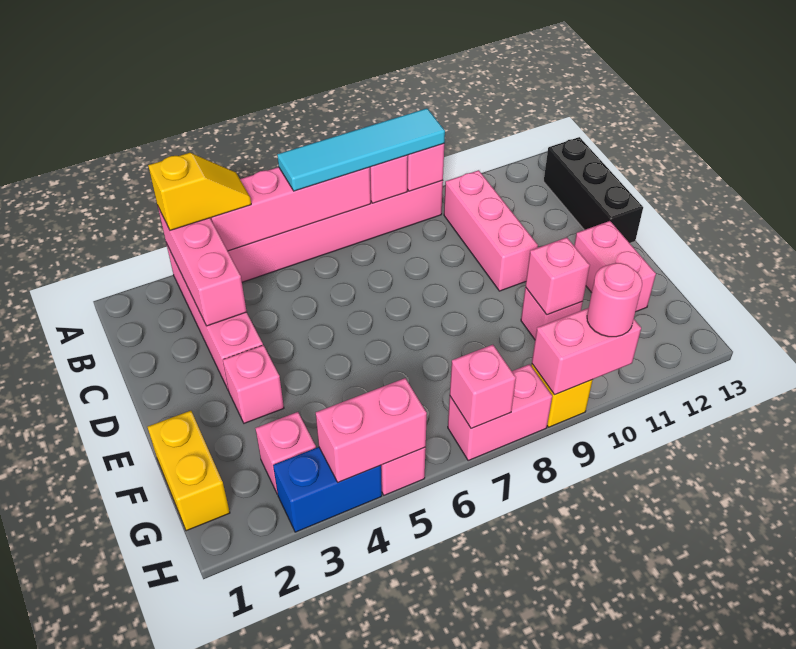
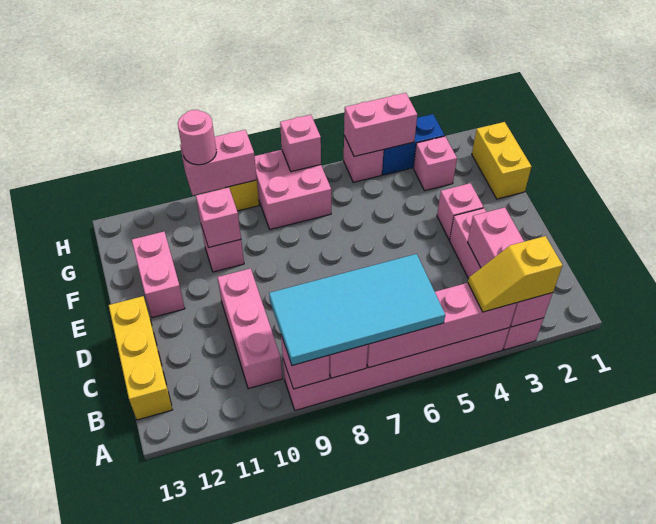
cyan 1x4 tile [277,108,445,191] -> cyan 2x4 tile [269,254,445,365]
black 1x3 brick [544,137,643,243] -> yellow 1x3 brick [109,296,173,420]
pink 1x2 brick [448,364,552,460] -> pink 2x2 brick [255,150,331,230]

